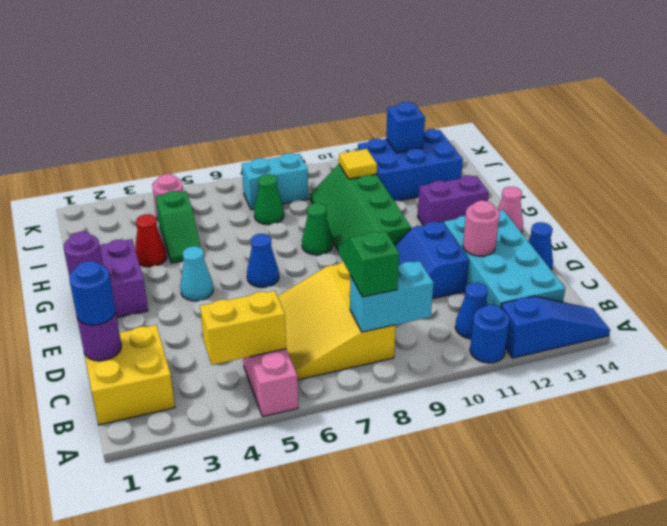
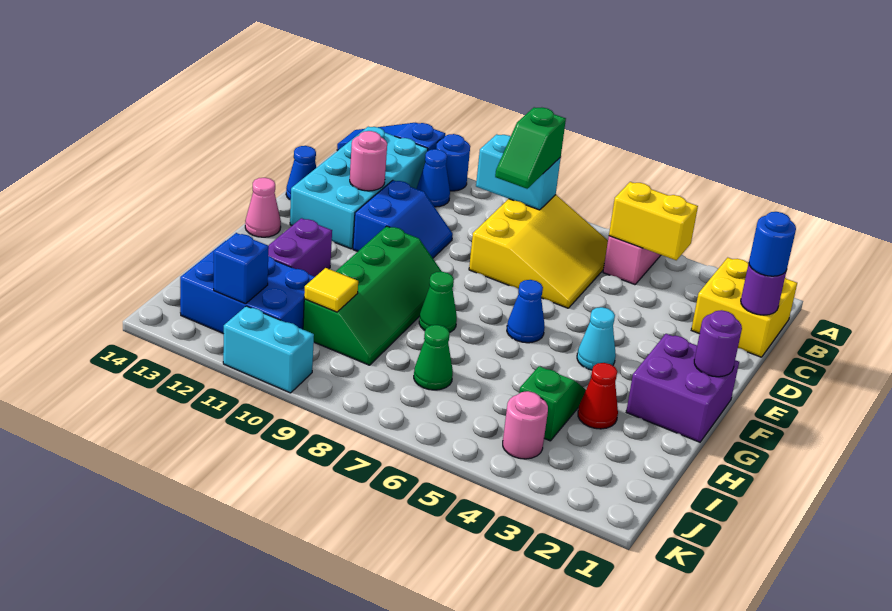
purple 1x2 brick [417,175,489,225] -> purple 1x2 brick turned to [268,218,332,277]
cyan 1x2 brick [242,153,308,210] -> cyan 1x2 brick moved to [223,306,314,393]

